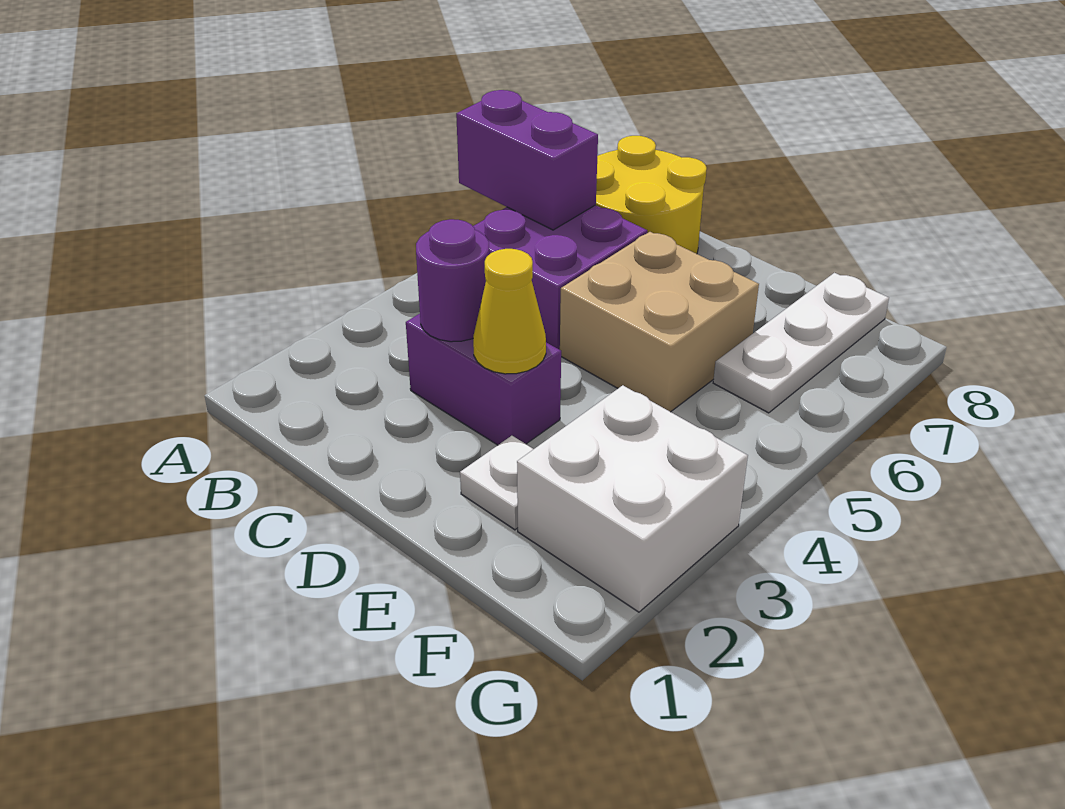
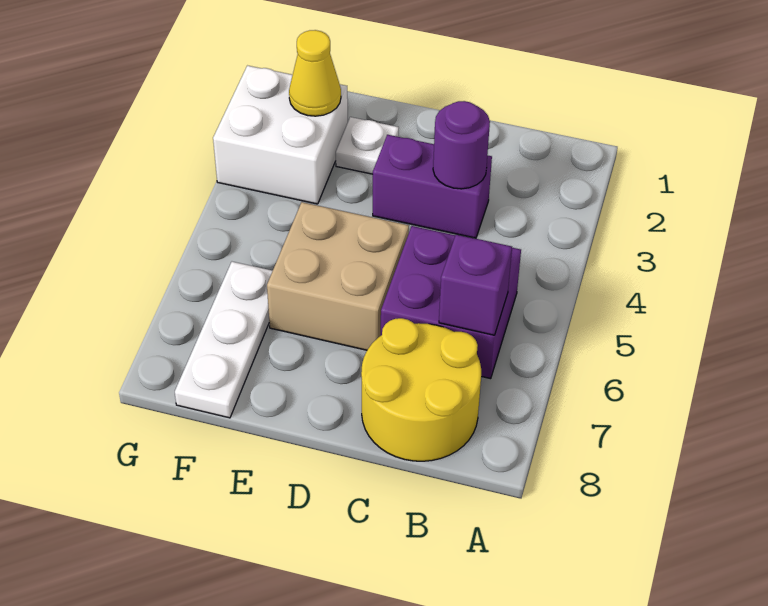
purple 1x2 brick [456,90,598,230] -> purple 1x1 brick [439,234,512,335]
yellow 1x1 cone [473,249,546,374] -> yellow 1x1 cone moved to [289,30,341,116]

